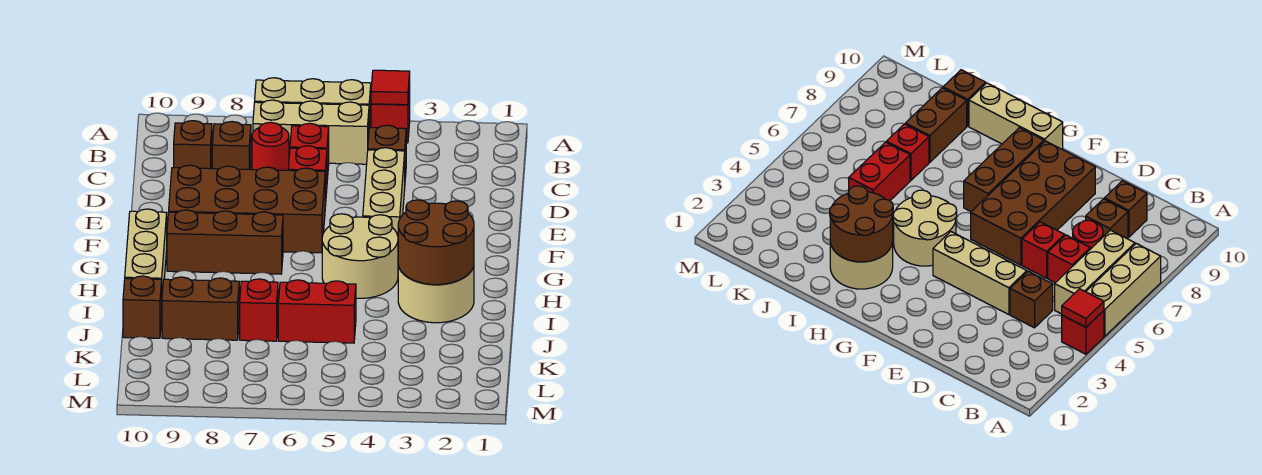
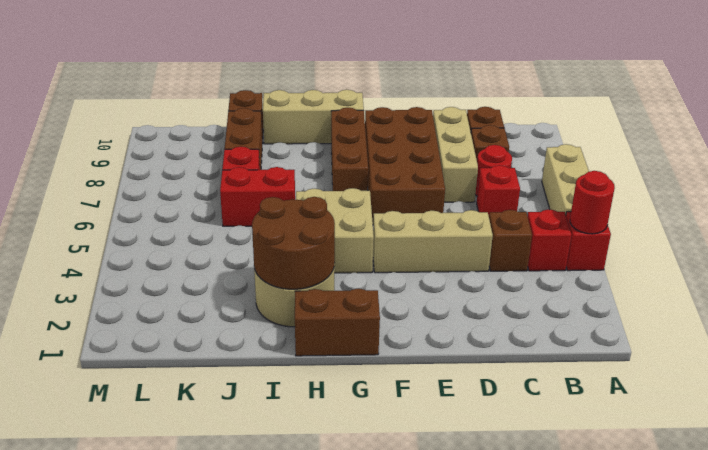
red 1x1 tile [371,70,410,105] -> red 1x1 round brick [570,171,615,234]
tan 1x3 brick [253,100,369,164] -> tan 1x3 brick moved to [433,107,478,202]
red 1x1 brick [288,146,327,206] -> red 1x1 brick moved to [528,209,572,271]
none -> brown 1x2 brick [295,289,380,356]
tan 2x2 round brick [322,214,398,298] -> tan 2x2 brick [296,188,374,273]
red 1x2 brick [278,280,356,343] -> red 1x2 brick turned to [220,167,295,226]

